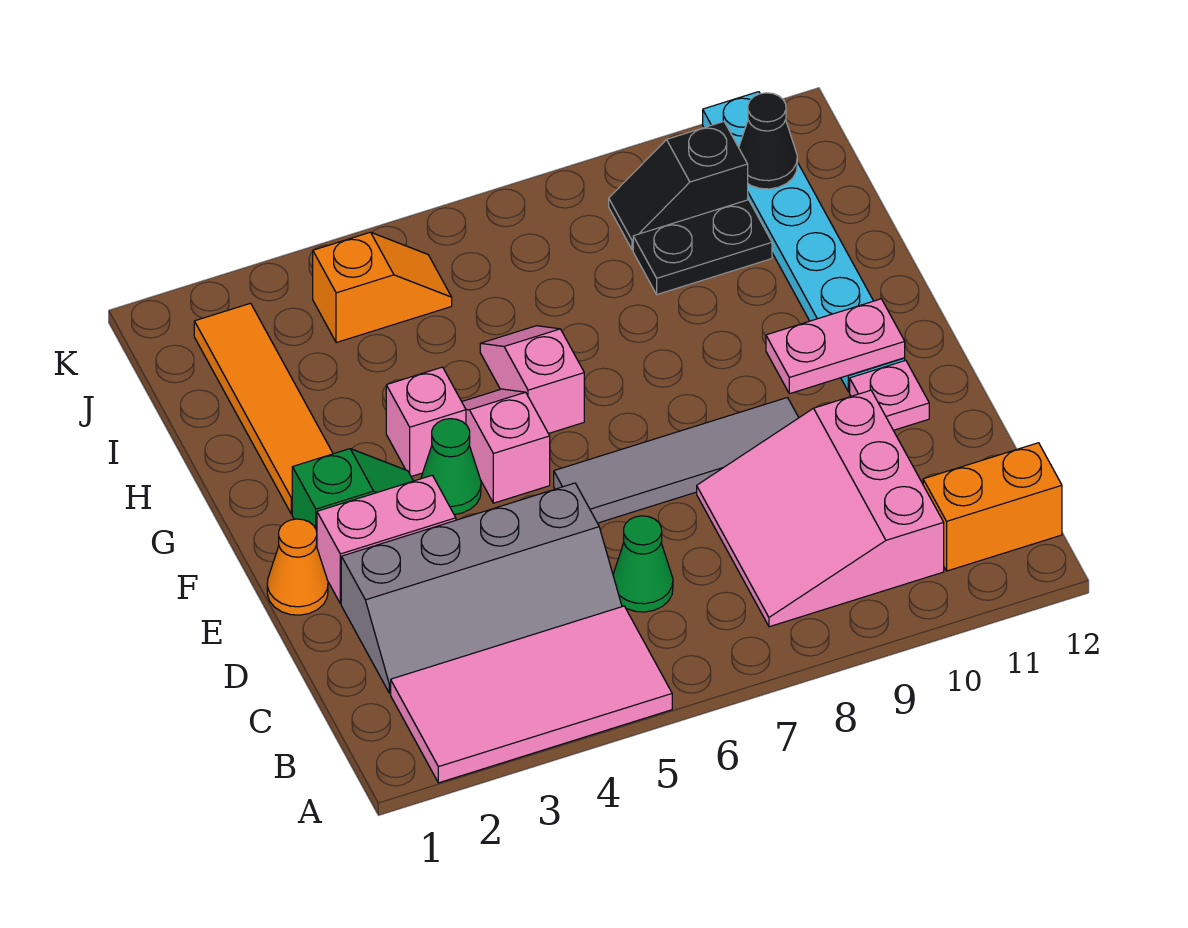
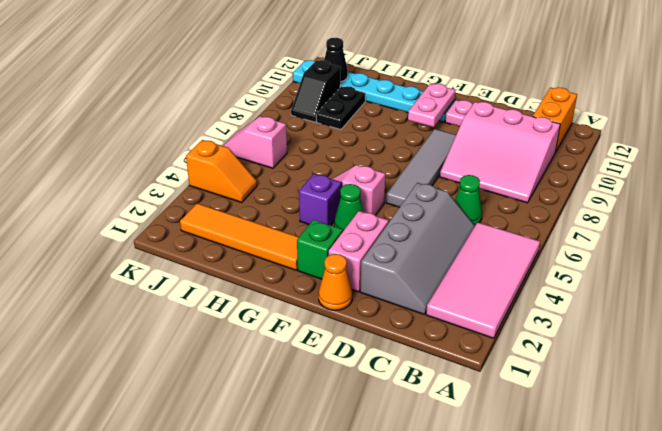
pink 1x1 brick [386,367,466,477] -> purple 1x1 brick [299,174,342,226]
pink 1x2 slope [480,326,584,433] -> pink 1x2 slope moved to [224,116,287,168]
orange 1x2 slope [313,232,452,343] -> orange 1x2 slope turned to [186,140,257,203]

